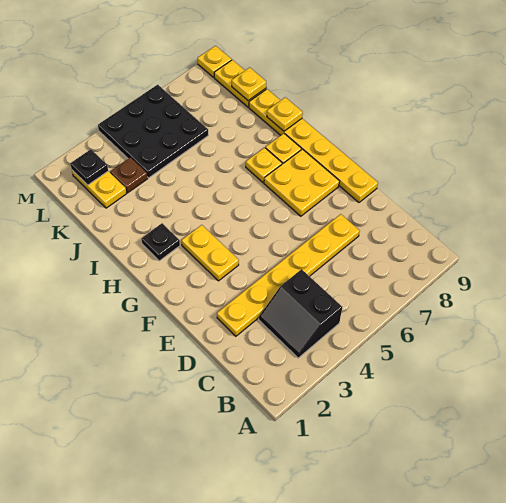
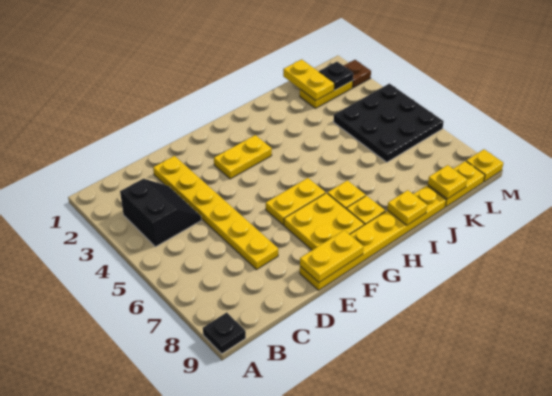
black 2x2 slope [259,269,342,358] -> black 2x2 slope turned to [120,179,201,247]
none -> yellow 1x2 plate [300,230,364,282]
none -> yellow 1x2 plate [266,178,326,225]
black 1x1 plate [142,223,180,261] -> black 1x1 plate moved to [203,312,246,354]
none -> yellow 1x2 plate [283,59,334,101]
brown 1x1 plate [110,157,148,193] -> brown 1x1 plate moved to [344,60,371,88]

